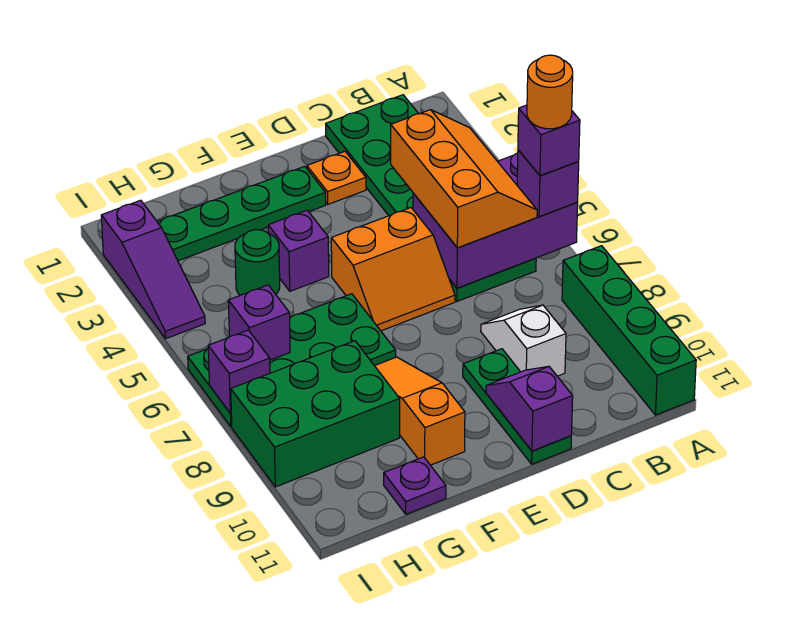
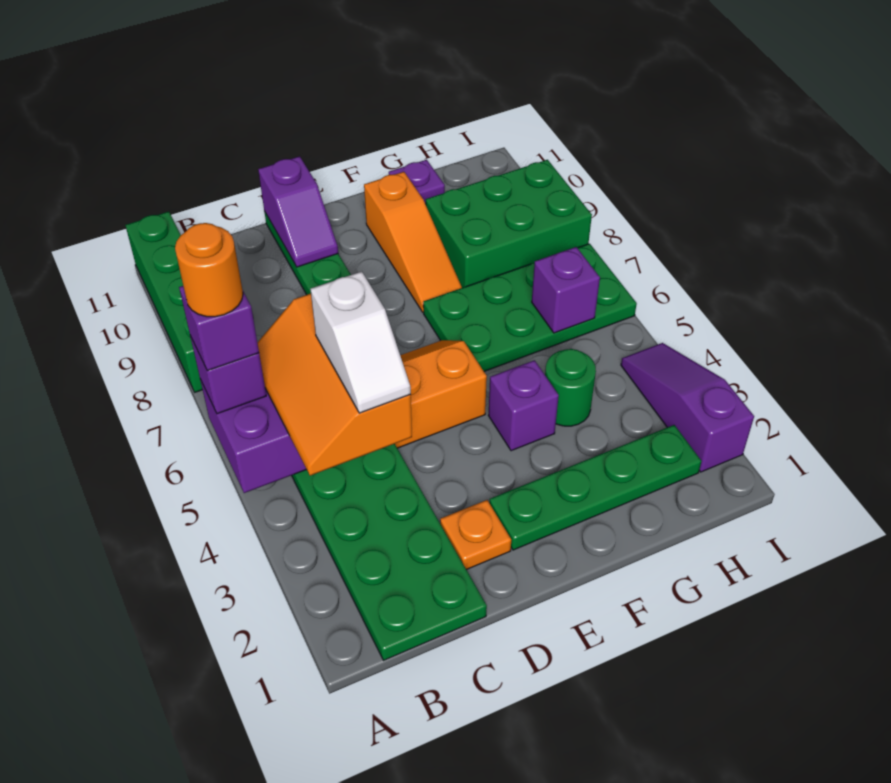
white 1x2 slope [481,305,566,376] -> white 1x2 slope moved to [310,271,411,413]
purple 1x1 brick [208,330,270,414] -> none

